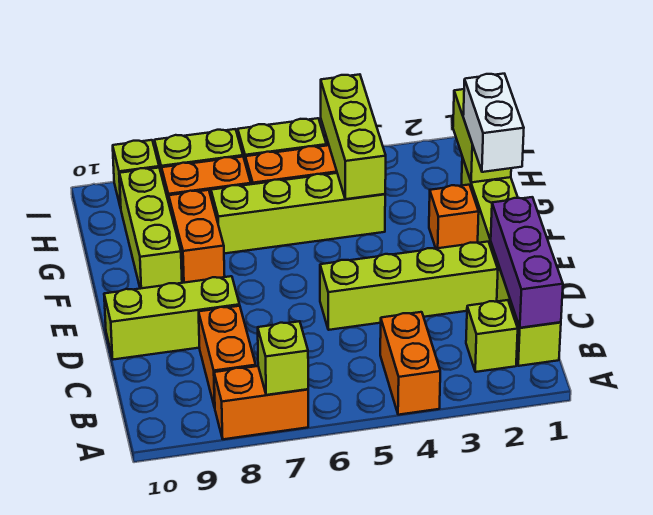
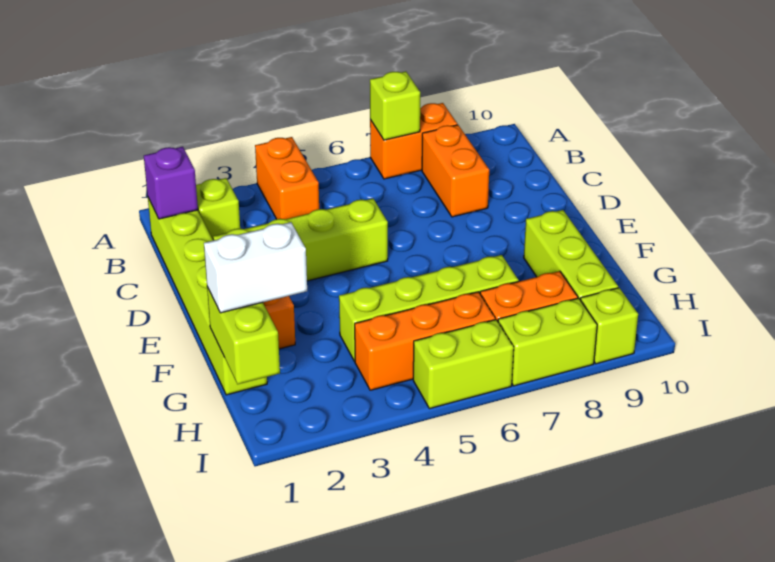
purple 1x3 brick [491,197,563,328] -> purple 1x1 brick [144,147,198,219]
lime 1x3 brick [104,276,240,360] -> none
white 1x2 brick [463,74,524,172] -> white 1x2 brick turned to [204,222,307,313]
orange 1x2 brick [169,190,225,283] -> none
lime 1x3 brick [321,74,386,199] -> none

